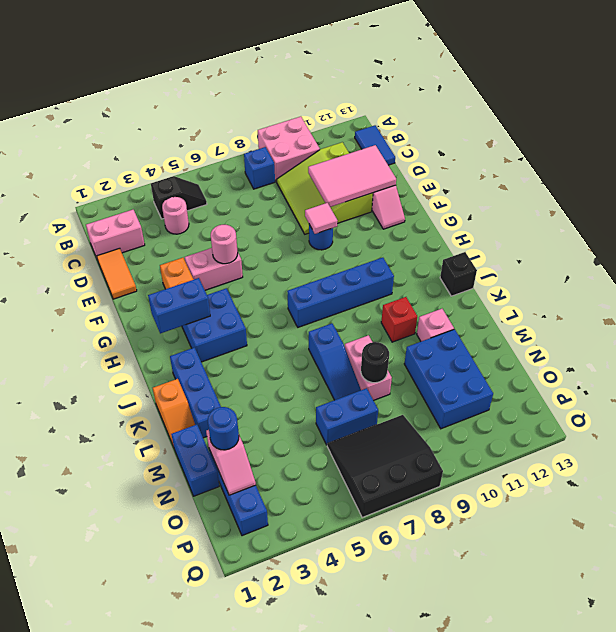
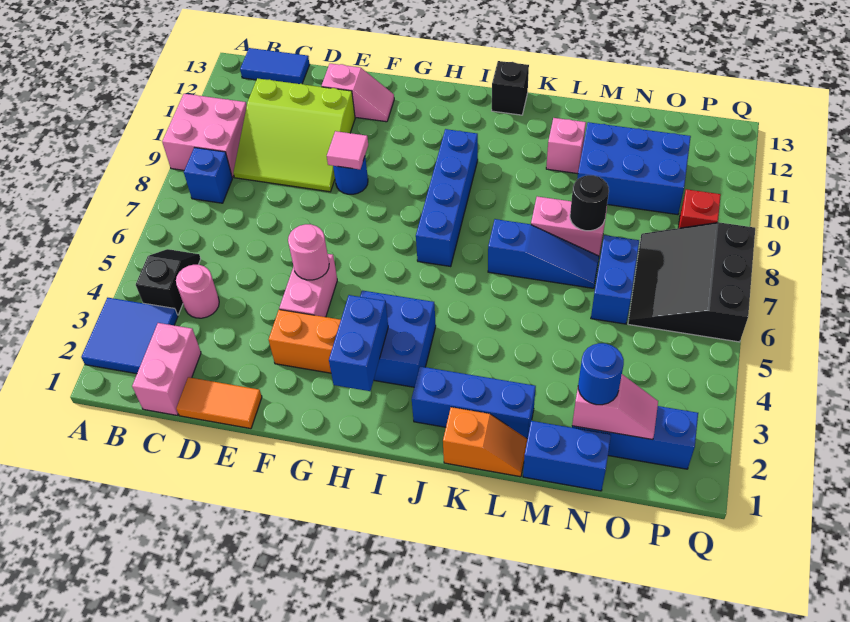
none -> blue 2x2 tile [81,298,178,374]
pink 2x3 tile [308,145,396,207] -> none
red 1x1 brick [381,297,417,342] -> red 1x1 brick moved to [678,189,721,228]

